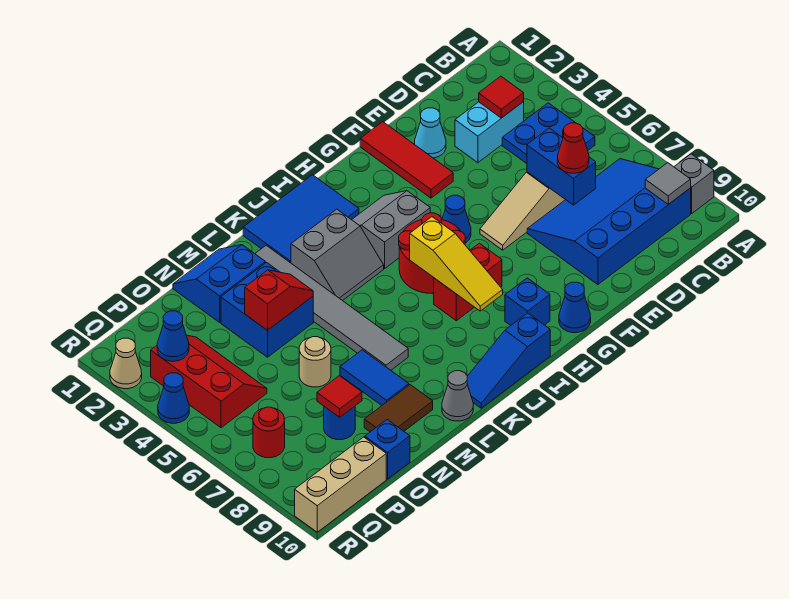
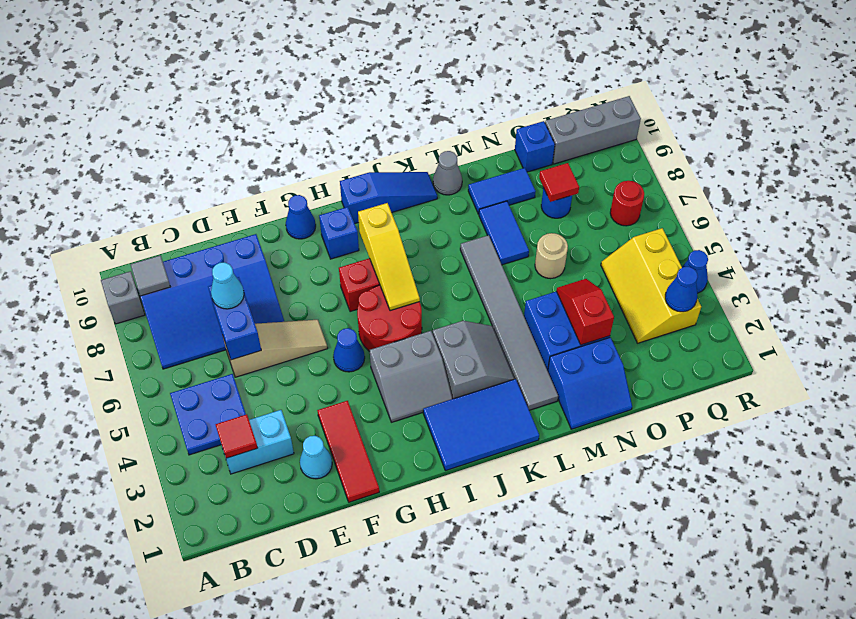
red 1x1 cone [558,123,589,173] -> cyan 1x1 cone [211,262,244,309]
yellow 1x3 slope [410,217,503,311] -> yellow 1x3 slope turned to [358,203,420,311]
grey 2x2 slope [291,209,384,301] -> grey 2x2 slope turned to [433,321,514,399]
red 1x2 slope [245,270,313,330] -> red 1x2 slope turned to [557,279,614,345]
brown 1x2 tile [364,385,433,432] -> blue 1x2 tile [468,168,536,214]
red 2x3 slope [151,335,267,428] -> yellow 2x3 slope [601,228,701,343]
tan 1x3 brick [295,437,386,532] -> grey 1x3 brick [545,96,641,164]
tan 1x1 cone [110,338,142,389] -> none

